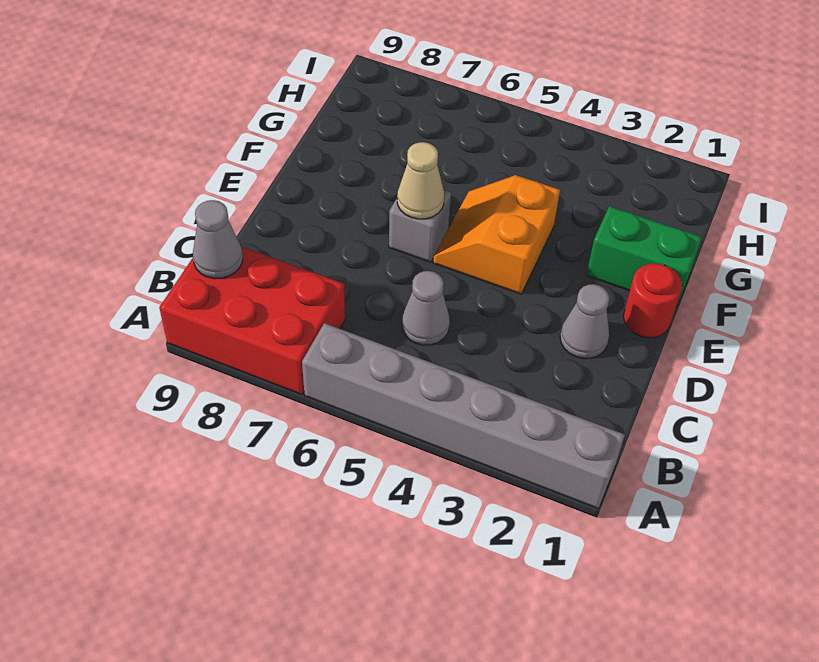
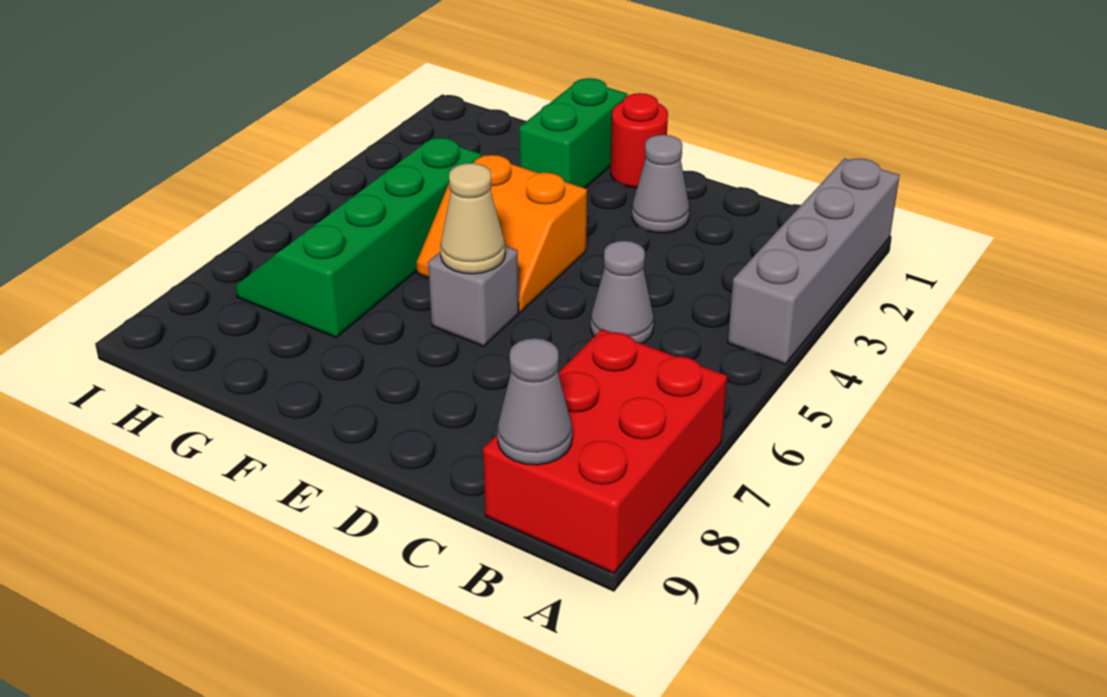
grey 1x6 brick [302,323,625,509] -> grey 1x4 brick [728,158,900,364]
none -> green 2x4 slope [235,138,482,338]

